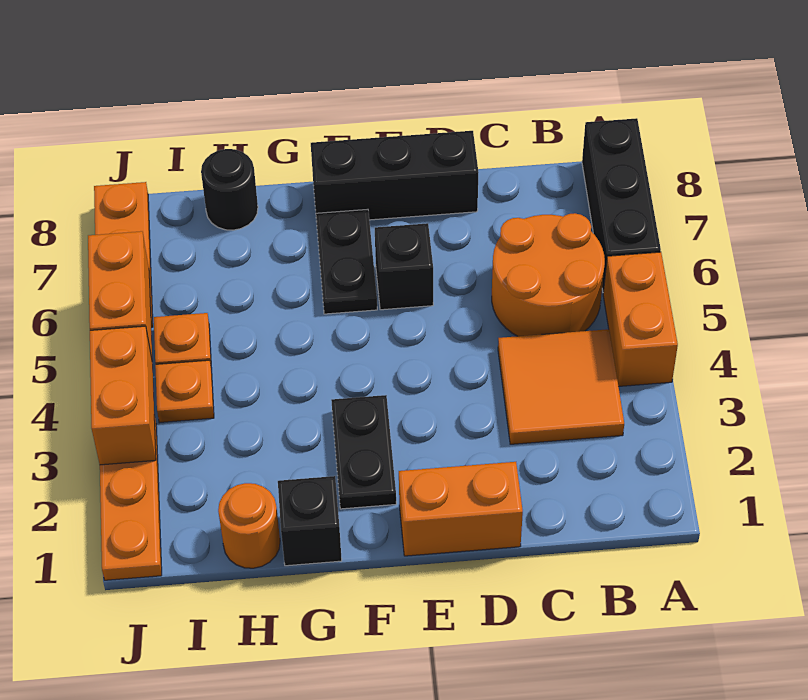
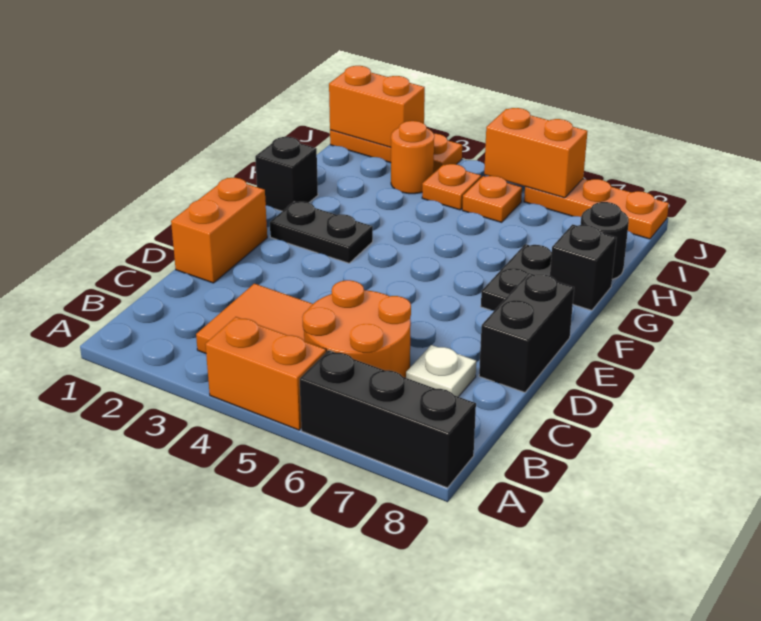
none -> white 1x1 plate [406,345,476,397]
black 1x3 brick [311,131,479,220] -> black 1x2 brick [479,273,574,392]
black 1x1 brick [375,223,433,310] -> black 1x1 brick moved to [550,224,616,310]
black 1x2 plate [316,209,377,314] -> black 1x2 plate turned to [481,244,552,311]
orange 1x1 round brick [218,483,280,568] -> orange 1x1 round brick moved to [391,121,434,194]
orange 1x2 brick [90,326,156,465] -> orange 1x2 brick moved to [329,66,425,147]

